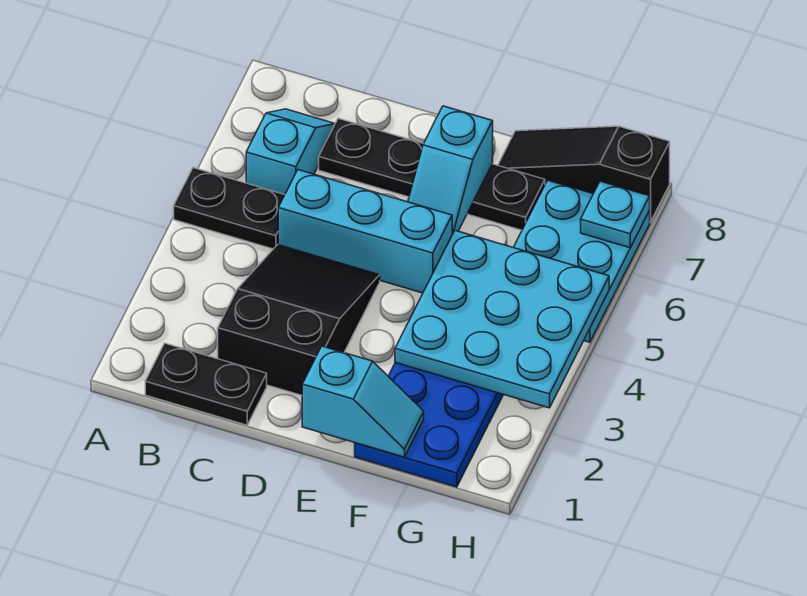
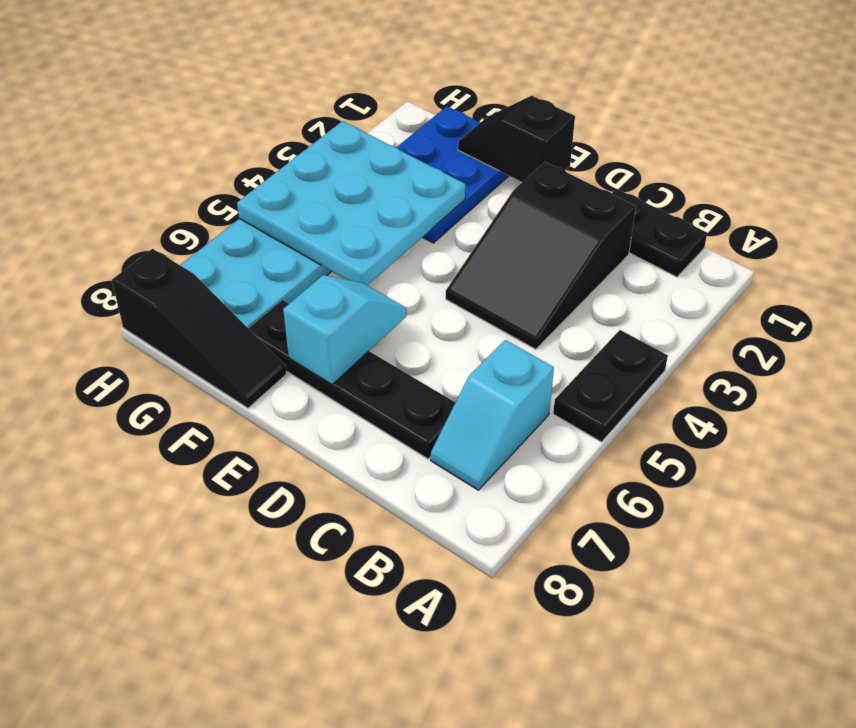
black 1x2 plate [174,168,284,249] -> black 1x2 plate turned to [553,330,668,442]
cyan 1x3 brick [278,170,452,293] -> none
cyan 1x2 slope [302,346,424,457] -> black 1x2 slope [458,96,575,182]
cyan 1x1 plate [581,181,650,248] -> none

